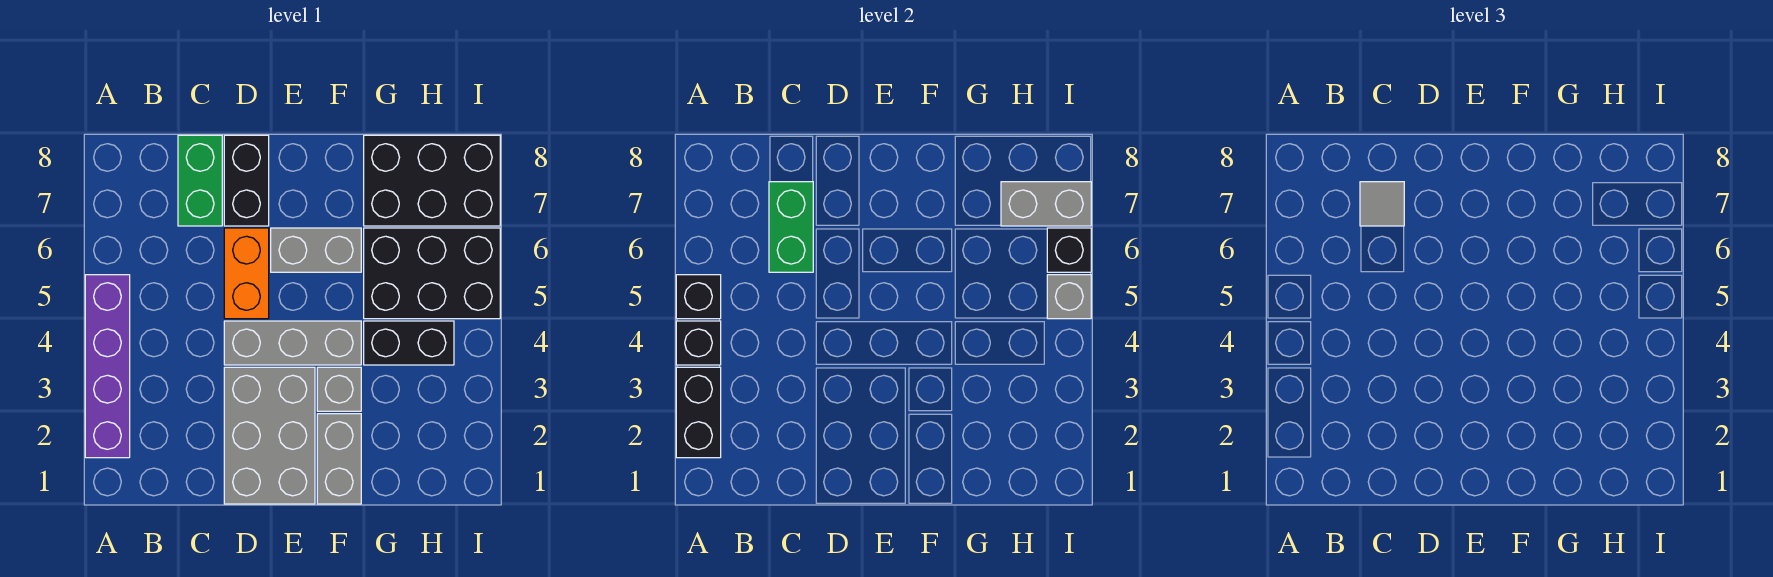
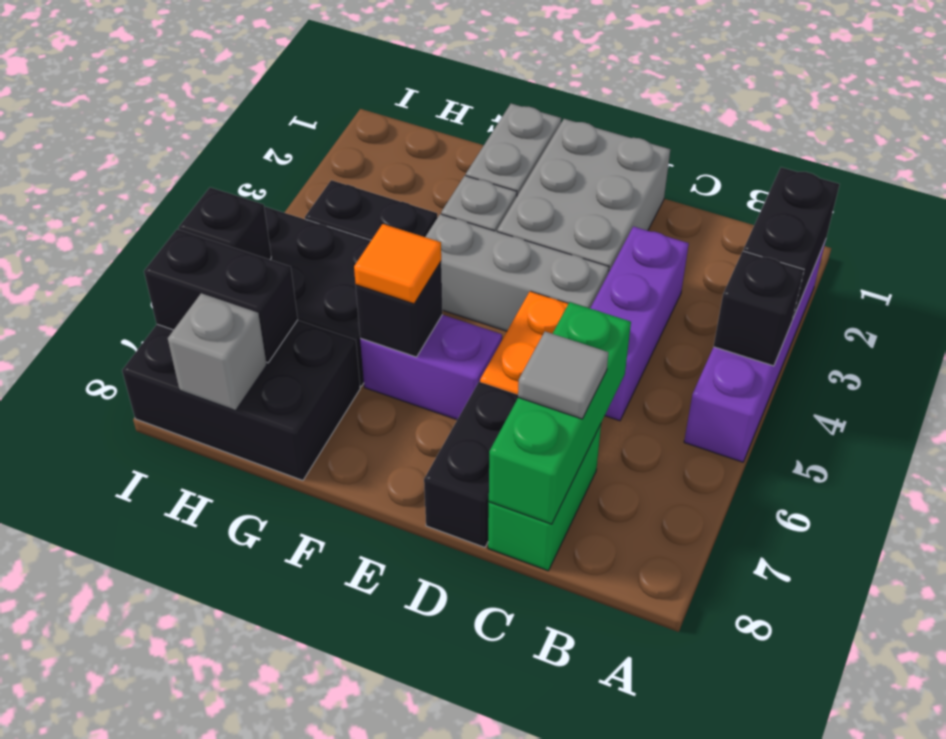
black 1x1 brick [676,275,721,319] -> black 1x1 brick moved to [356,262,443,357]
none -> purple 1x3 brick [590,226,689,421]
green 1x2 brick [769,182,813,272] -> green 1x3 brick [489,302,631,524]
grey 1x2 brick [271,228,361,272] -> purple 1x2 brick [360,314,502,420]
none -> orange 1x1 tile [354,224,441,304]
grey 1x2 brick [1001,182,1091,226] -> black 1x2 brick [144,229,298,363]
grey 1x1 brick [1047,275,1091,319] -> grey 1x1 brick moved to [168,293,267,411]

